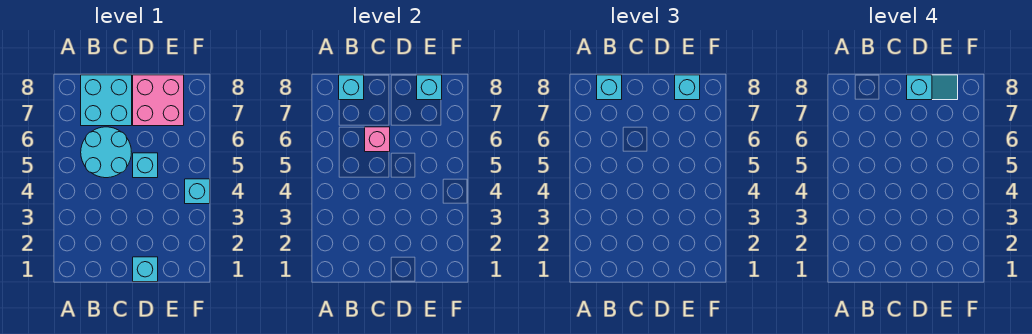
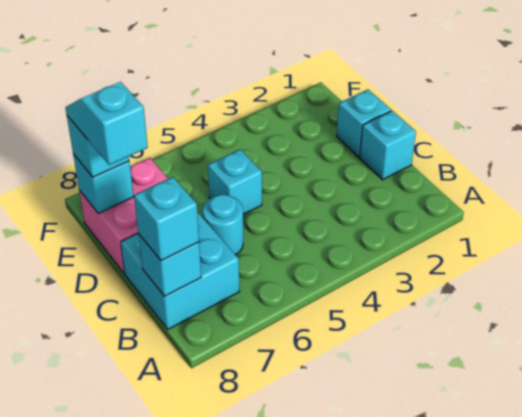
cyan 2x2 round brick [81,127,131,178] -> cyan 1x1 round brick [202,194,243,255]
pink 1x1 brick [365,127,390,152] -> none
cyan 1x1 brick [185,179,210,204] -> cyan 1x1 brick moved to [360,111,416,180]

